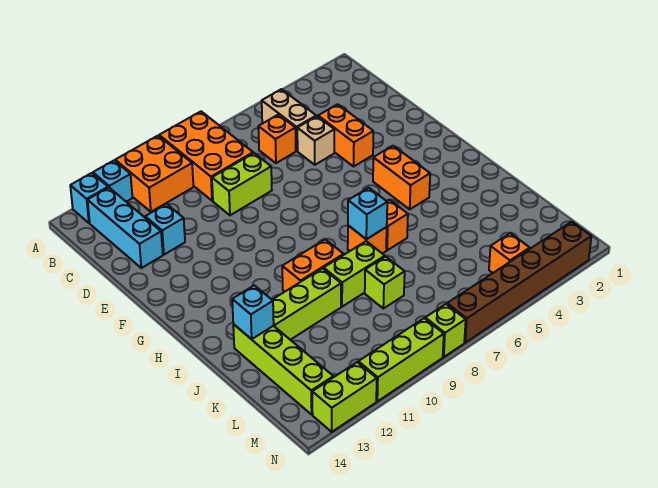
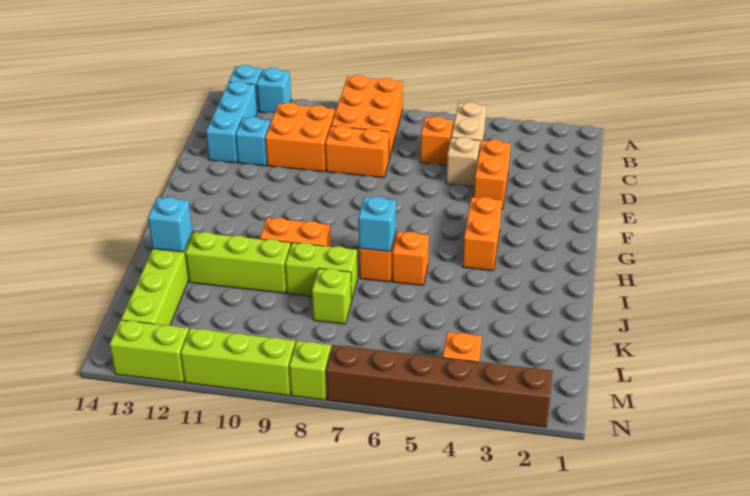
orange 2x2 brick [115,136,193,212] -> orange 2x2 brick moved to [265,103,335,172]
lime 1x2 brick [212,153,272,215] -> orange 1x2 brick [325,125,389,178]

